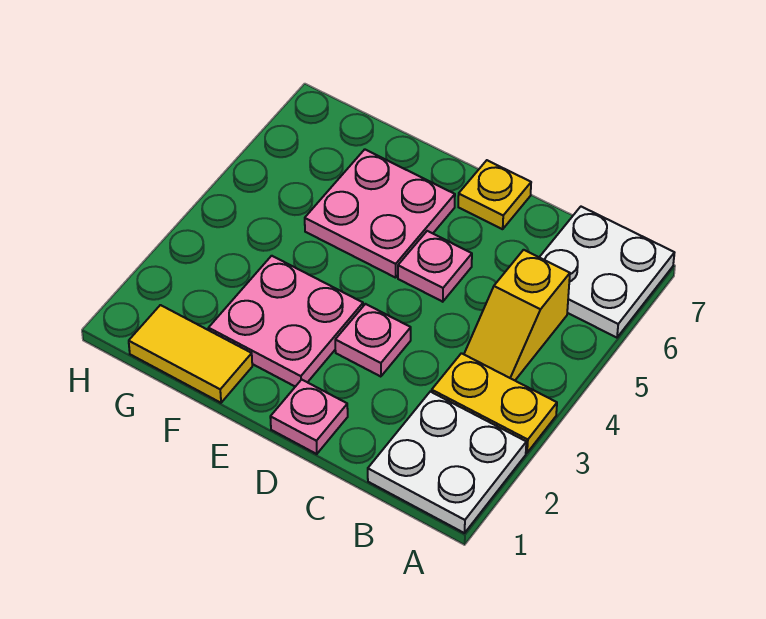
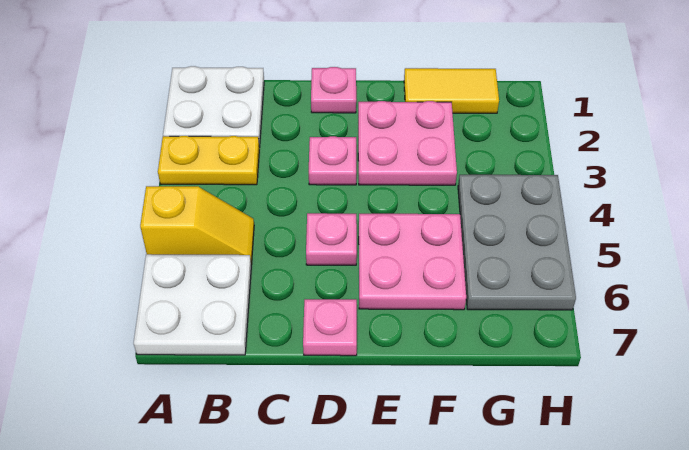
yellow 1x2 slope [464,250,570,380] -> yellow 1x2 slope turned to [140,186,254,264]
yellow 1x1 plate [458,160,531,229] -> pink 1x1 plate [303,299,357,356]
none -> grey 2x3 plate [458,175,576,310]

